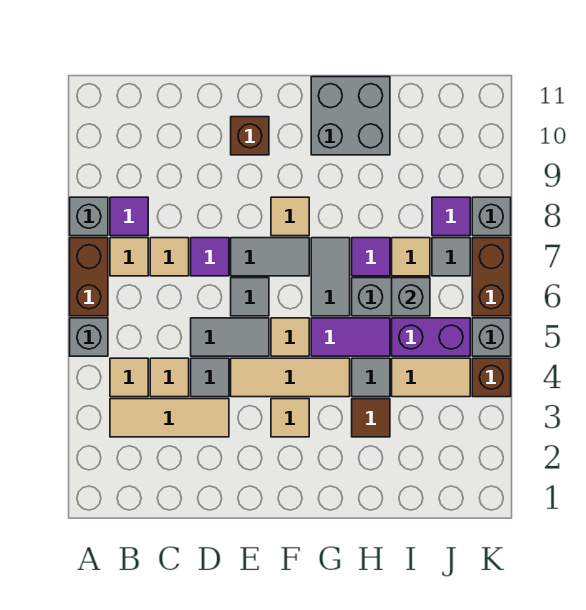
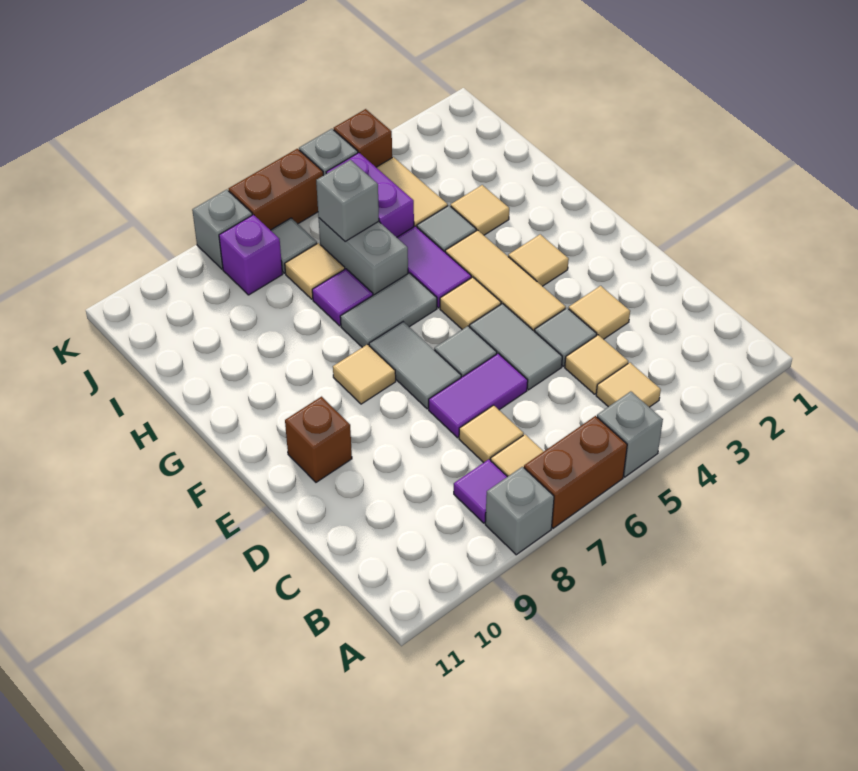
tan 1x3 tile [110,399,229,437] -> tan 1x1 tile [569,286,630,339]
purple 1x1 tile [191,238,229,276] -> purple 1x2 tile [429,353,528,438]
grey 2x2 brick [311,77,390,155] -> none
brown 1x1 tile [352,399,390,437] -> tan 1x1 tile [451,185,509,235]
purple 1x1 tile [432,197,470,236] -> purple 1x1 brick [219,215,283,295]

